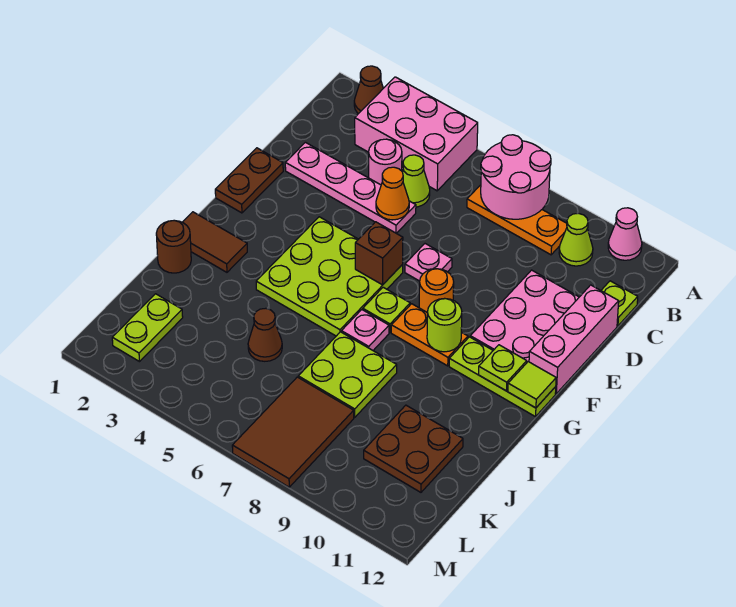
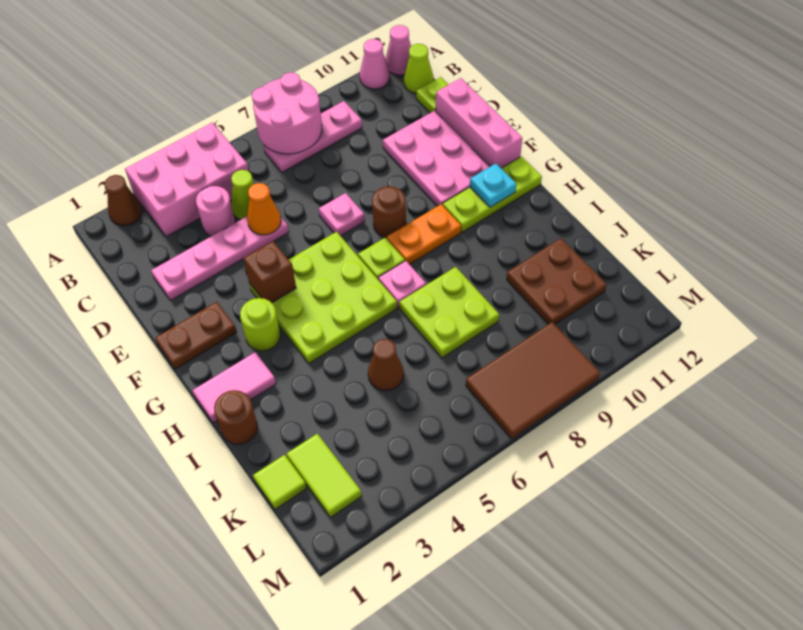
none -> pink 1x1 cone [385,25,411,75]
orange 1x3 plate [467,185,567,255] -> pink 1x3 plate [264,101,362,172]
lime 1x1 cone [559,213,593,266] -> lime 1x1 cone moved to [404,44,434,93]
brown 1x2 plate [215,148,283,213] -> brown 1x2 plate turned to [155,302,237,369]
brown 1x1 brick [355,222,403,285] -> brown 1x1 brick moved to [243,241,296,303]
orange 1x1 round brick [419,269,454,313] -> brown 1x1 round brick [372,186,406,238]
lime 1x1 round brick [427,299,462,352] -> lime 1x1 round brick moved to [240,298,280,351]
lime 1x1 plate [479,345,527,391] -> cyan 1x1 plate [470,164,516,207]
lime 1x1 tile [508,362,556,408] -> lime 1x1 tile moved to [253,455,307,509]
brown 1x2 tile [182,212,247,272] -> pink 1x2 tile [193,352,276,423]
lime 1x2 plate [112,294,183,362] -> lime 1x2 tile [287,434,362,517]
brown 2x3 tile [232,377,354,487] -> brown 2x3 tile turned to [466,322,600,439]

